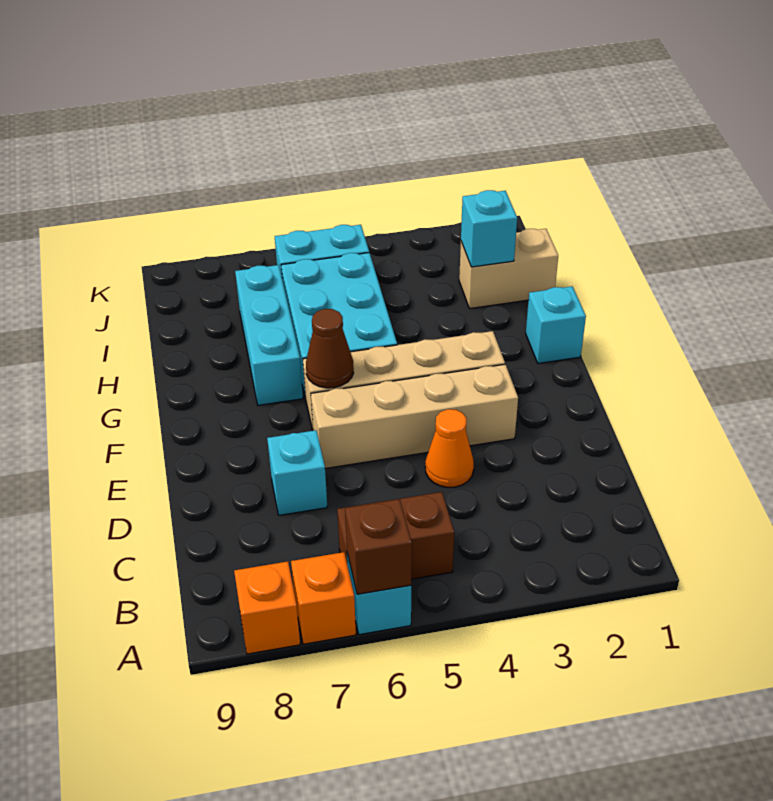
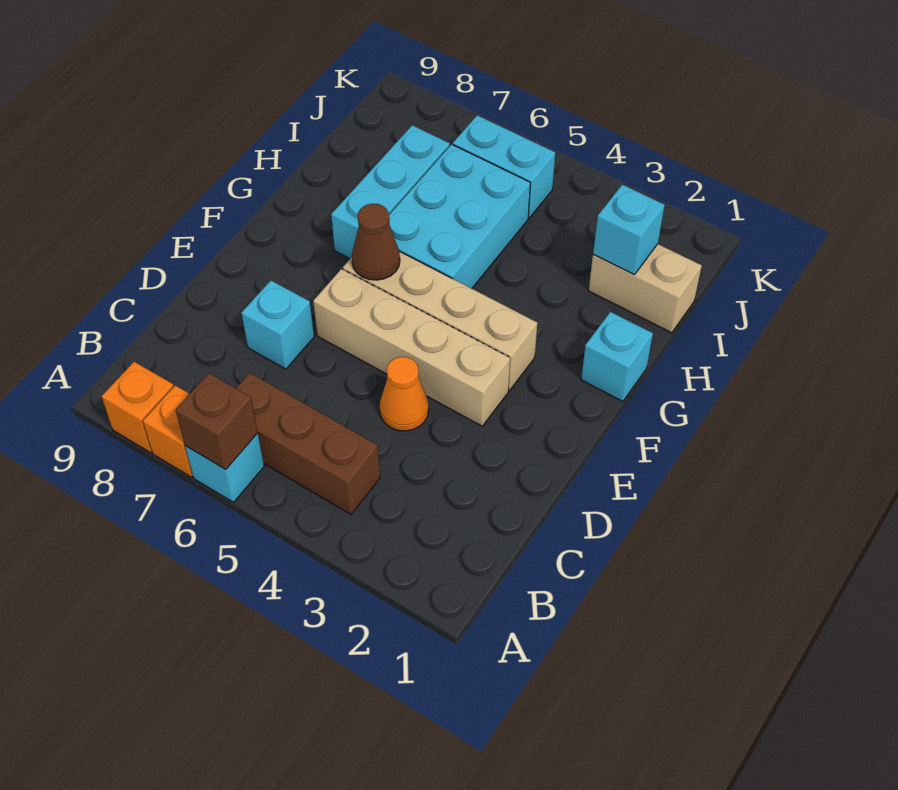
brown 1x2 brick [337,492,454,579] -> brown 1x3 brick [236,373,380,514]

